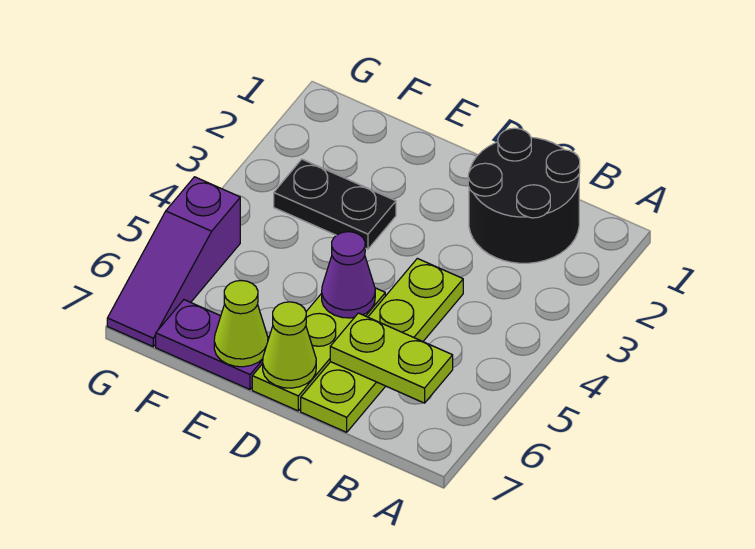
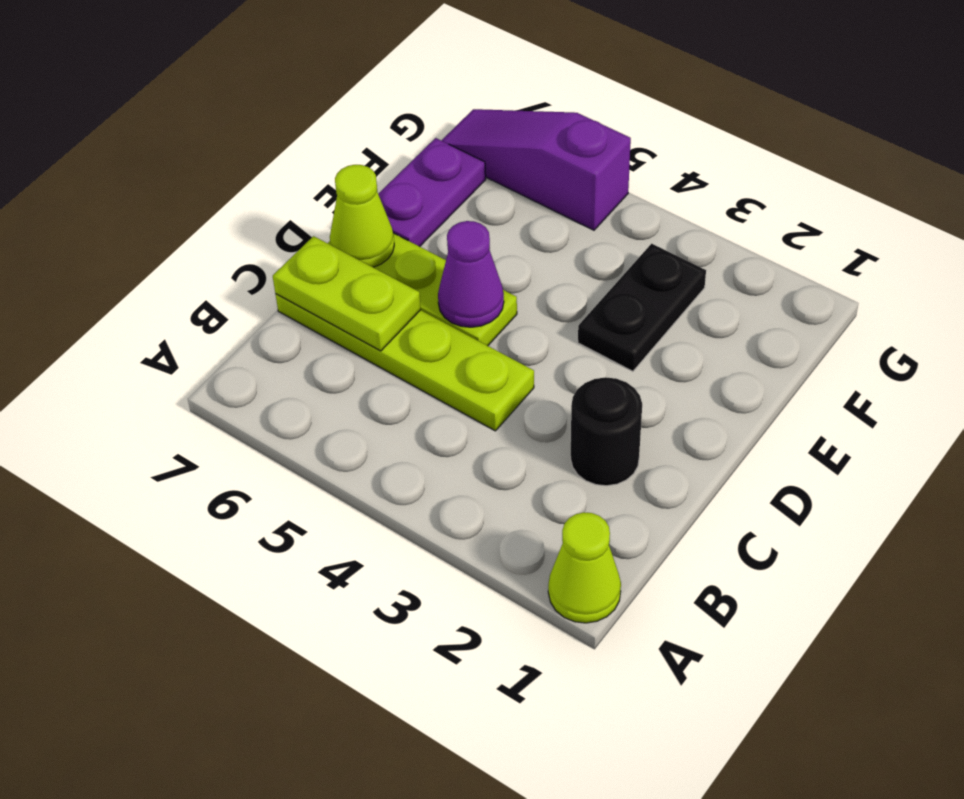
black 2x2 round brick [468,128,580,263] -> black 1x1 round brick [571,377,642,486]
lime 1x2 plate [330,313,453,403] -> lime 1x2 plate turned to [273,236,421,351]
lime 1x1 cone [214,281,268,367] -> lime 1x1 cone moved to [548,512,621,623]

